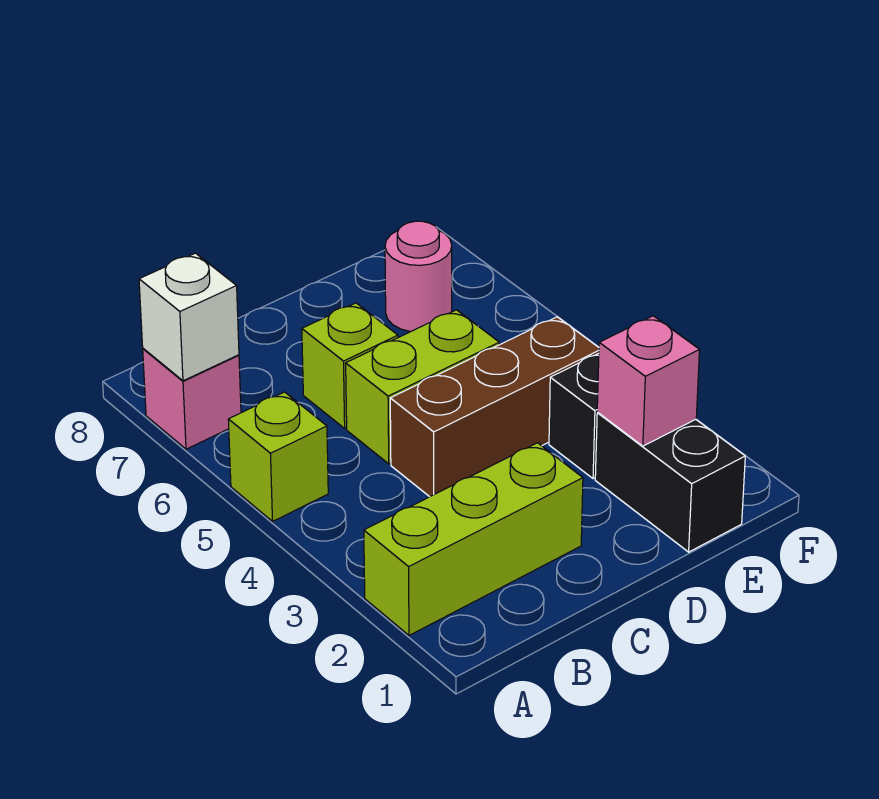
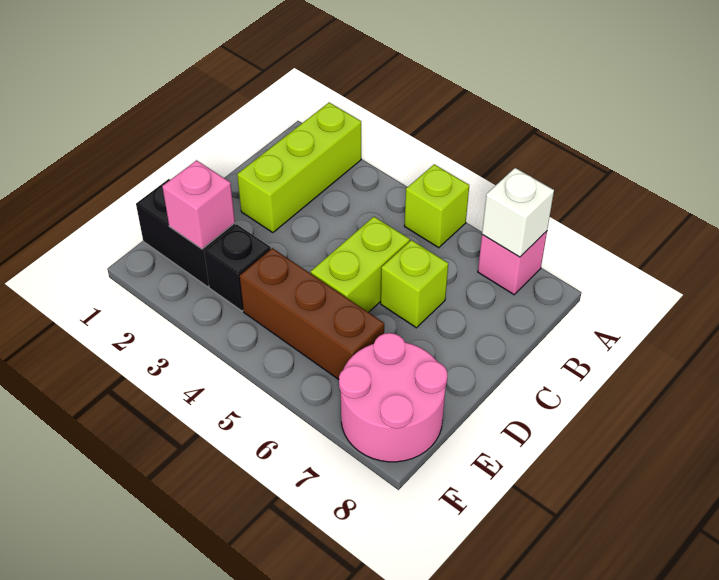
brown 1x3 brick [390,317,599,497] -> brown 1x3 brick turned to [240,248,384,379]
pink 1x1 round brick [385,221,452,332] -> pink 2x2 round brick [339,333,447,462]

